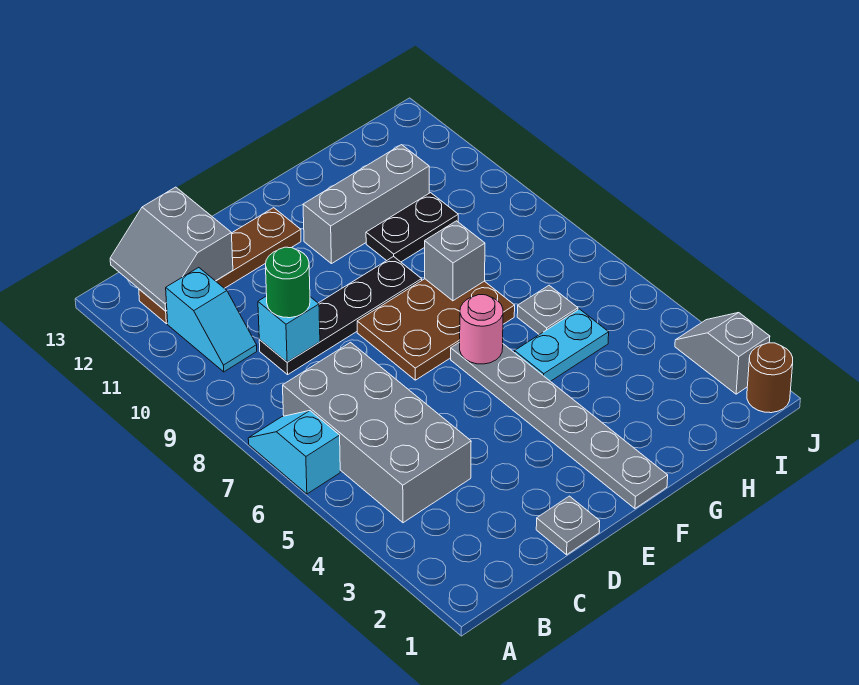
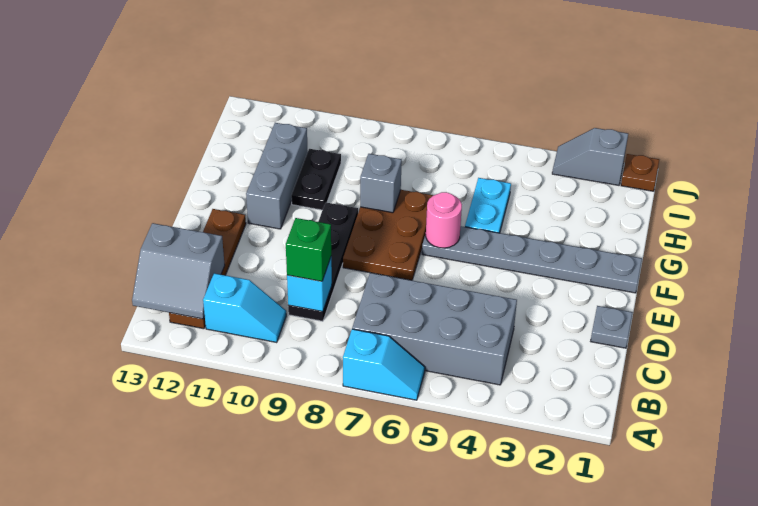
cyan 1x2 slope [248,411,340,494] -> cyan 1x2 slope turned to [343,329,425,400]
green 1x1 round brick [266,247,310,318] -> green 1x1 brick [286,218,331,281]
grey 1x1 plate [517,285,578,335] -> none
brown 1x1 round brick [747,343,793,413] -> brown 1x1 plate [621,154,659,191]

